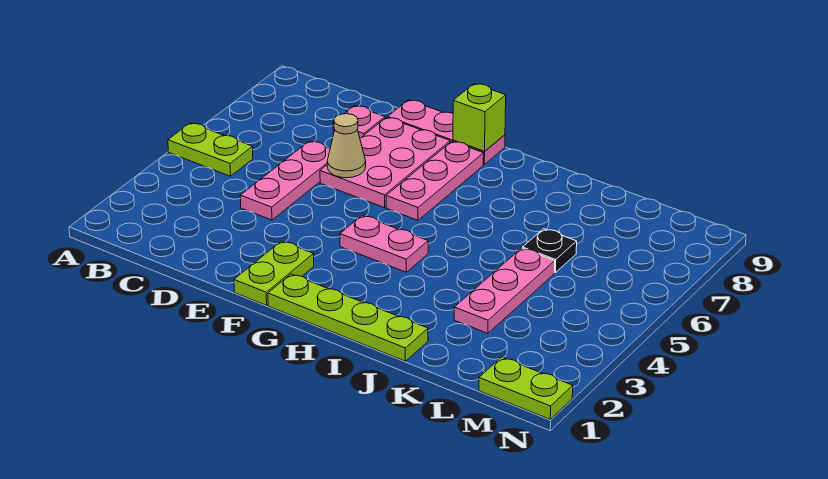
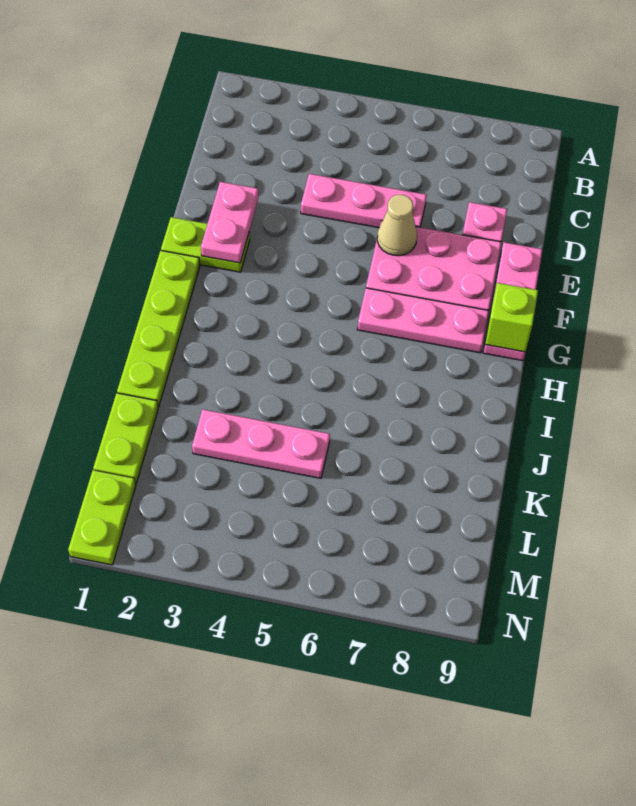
lime 1x2 plate [168,123,253,176] -> lime 1x2 plate moved to [93,393,158,484]
pink 1x2 plate [340,215,428,272] -> pink 1x2 plate moved to [201,182,258,263]
black 1x1 plate [523,229,577,272] -> none

